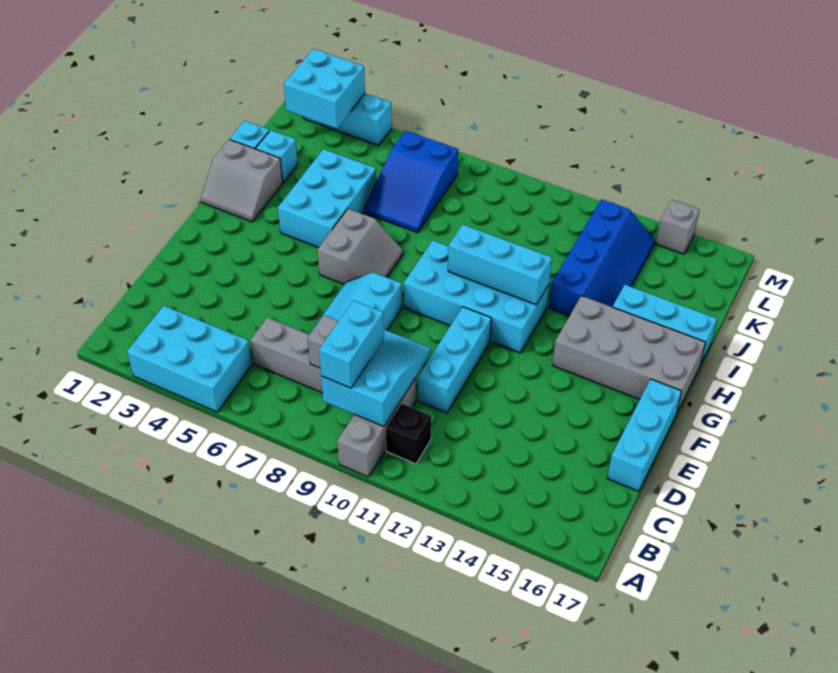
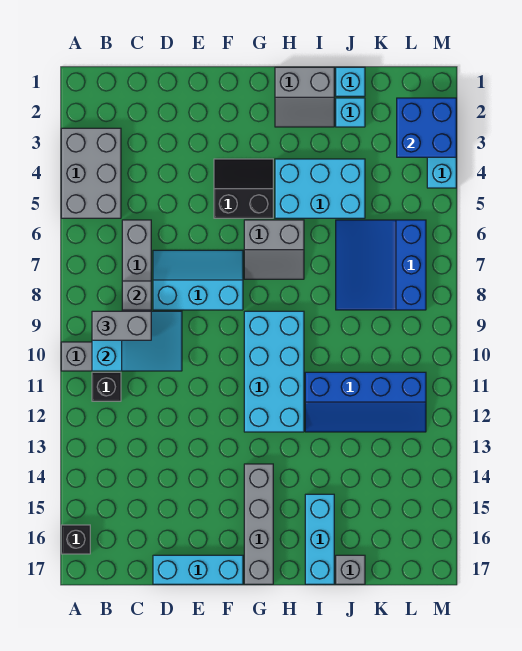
cyan 2x3 brick [127,306,252,412] -> grey 2x3 brick [61,128,121,218]
none -> black 1x1 brick [61,525,90,554]
cyan 1x2 brick [319,300,384,388] -> grey 1x2 brick [92,311,151,340]
cyan 1x3 brick [418,307,491,413] -> none
none -> black 2x2 slope [214,159,273,218]
grey 2x4 brick [553,296,706,412] -> grey 1x4 brick [244,464,273,584]
grey 2x2 slope [201,139,283,222] -> grey 2x2 slope turned to [275,67,334,127]
cyan 1x3 brick [448,224,552,305] -> none
blue 2x4 slope [549,199,655,316] -> blue 2x4 slope moved to [305,372,426,432]
blue 2x3 slope [364,131,458,233] -> blue 3x3 slope [336,220,426,310]
cyan 2x2 brick [284,49,365,128] -> blue 2x2 brick [397,98,456,157]
grey 1x1 brick [656,200,700,254] -> grey 1x1 brick moved to [336,555,365,584]

